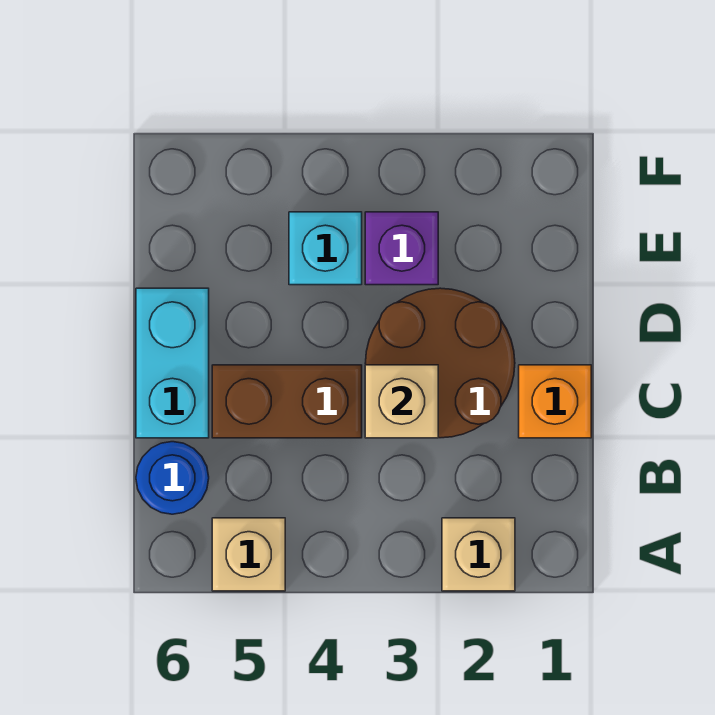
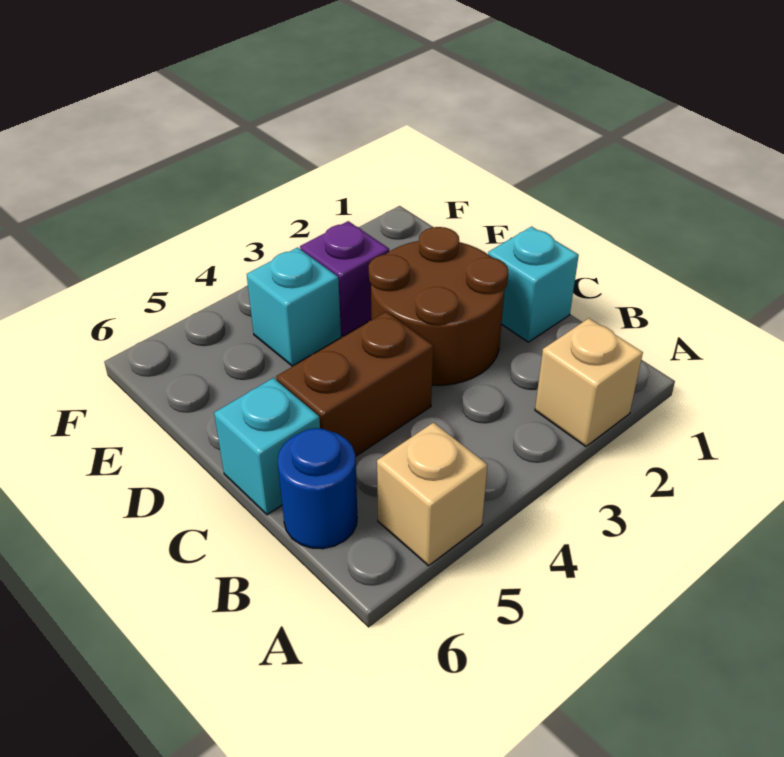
orange 1x1 brick [519,365,591,438] -> cyan 1x1 brick [488,227,579,342]
tan 1x1 brick [365,365,438,438] -> none
cyan 1x2 brick [136,288,209,438] -> cyan 1x1 brick [214,378,320,515]

